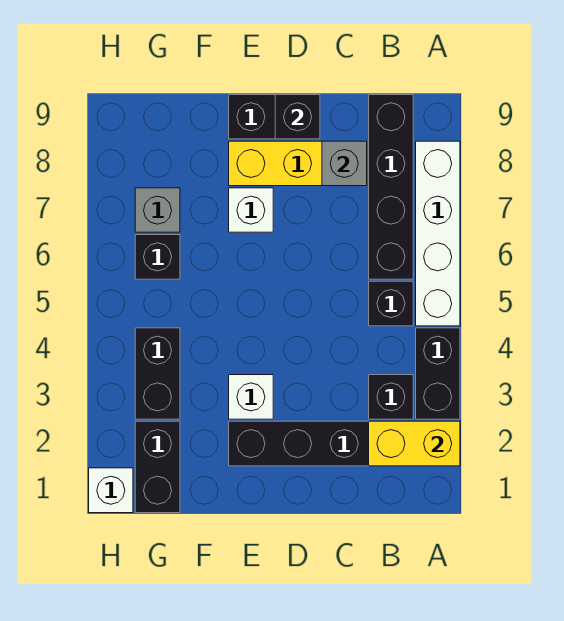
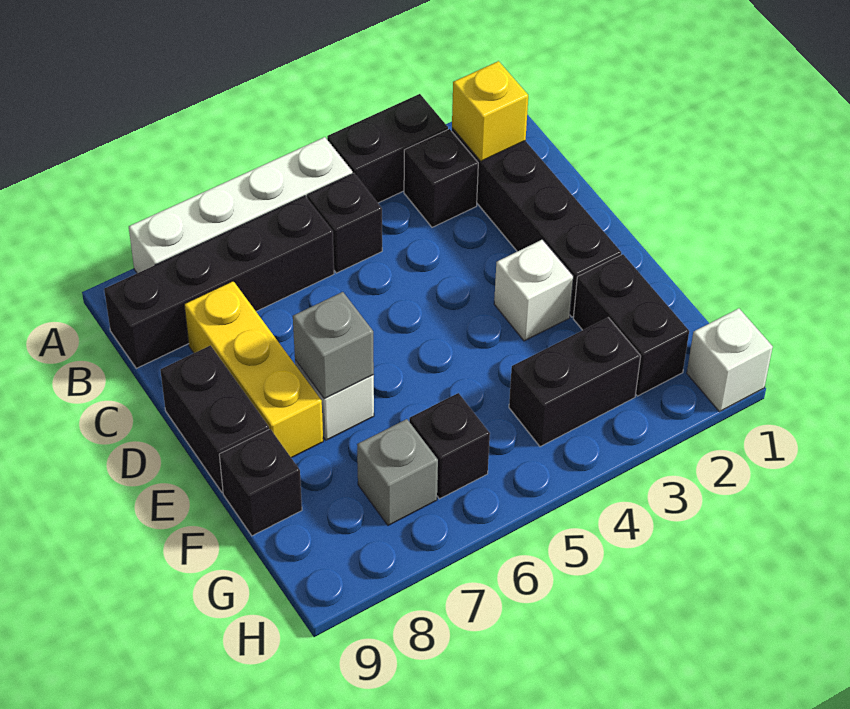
yellow 1x2 brick [369,421,460,466] -> yellow 1x1 brick [452,61,528,161]
grey 1x1 brick [322,141,367,186] -> grey 1x1 brick moved to [293,292,374,399]
black 1x1 brick [275,95,320,139] -> black 1x1 brick moved to [219,429,302,536]
black 1x2 brick [135,421,180,513] -> black 1x2 brick turned to [573,254,689,396]

